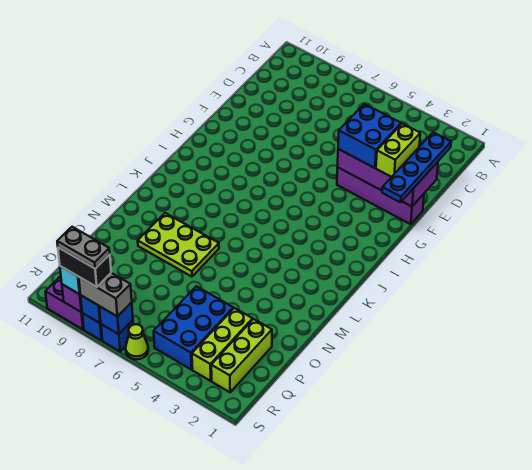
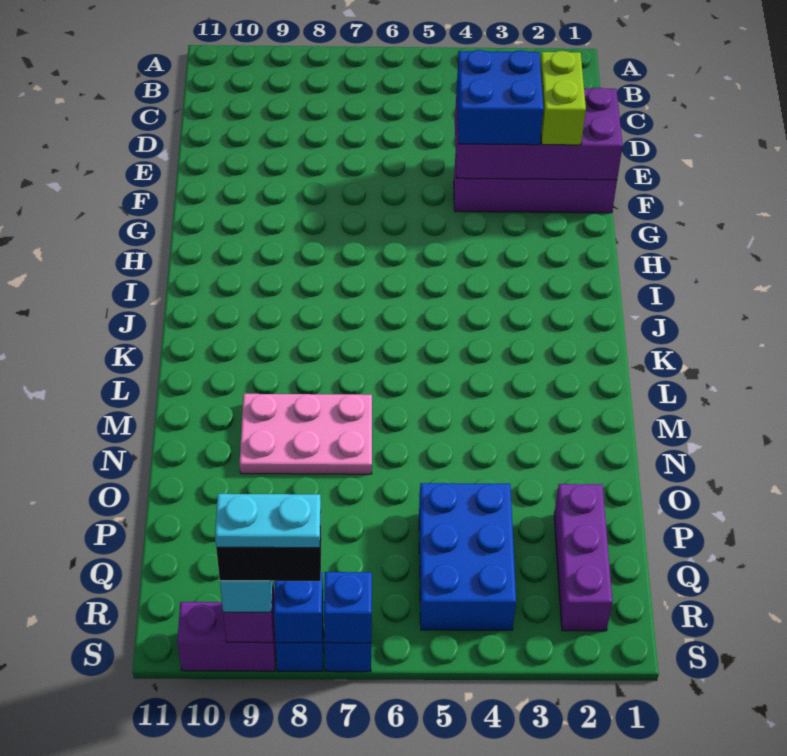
blue 1x4 plate [382,132,451,202] -> none
lime 2x3 plate [138,213,219,277] -> pink 2x3 plate [240,394,372,474]
lime 1x3 brick [211,319,272,392] -> purple 1x3 brick [554,484,612,631]
lime 1x3 brick [192,308,253,381] -> none
lime 1x1 cone [126,324,148,359] -> none
grey 1x2 brick [79,273,132,317] -> none
grey 1x2 plate [57,227,110,268] -> cyan 1x2 plate [215,494,321,548]

